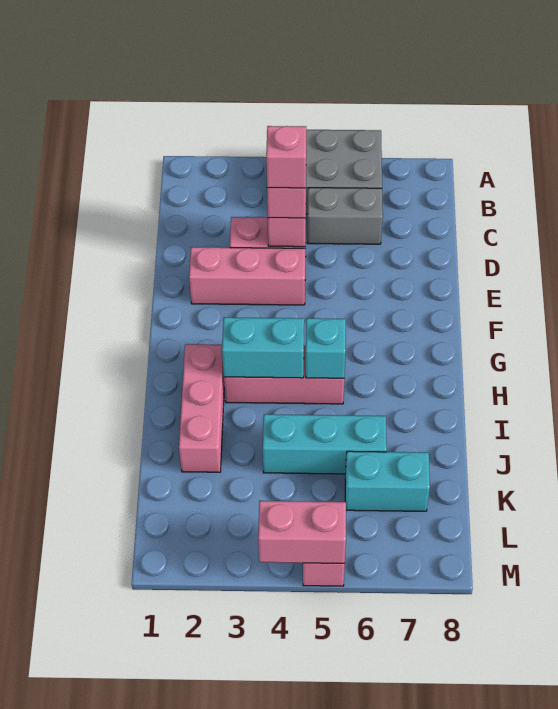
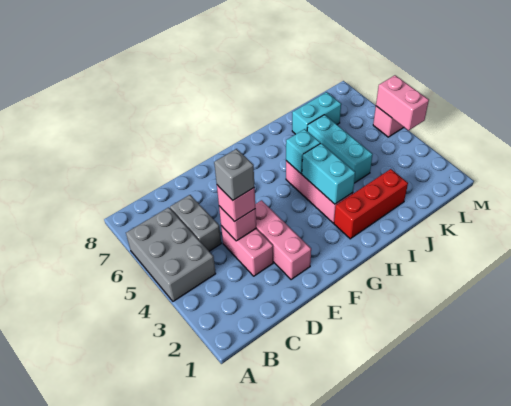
pink 1x1 brick [266,126,306,188] -> grey 1x1 brick [214,149,254,200]
pink 1x3 brick [179,344,224,472] -> red 1x3 brick [334,169,408,239]
cyan 1x2 brick [345,451,430,511] -> cyan 1x2 brick turned to [292,92,341,134]

